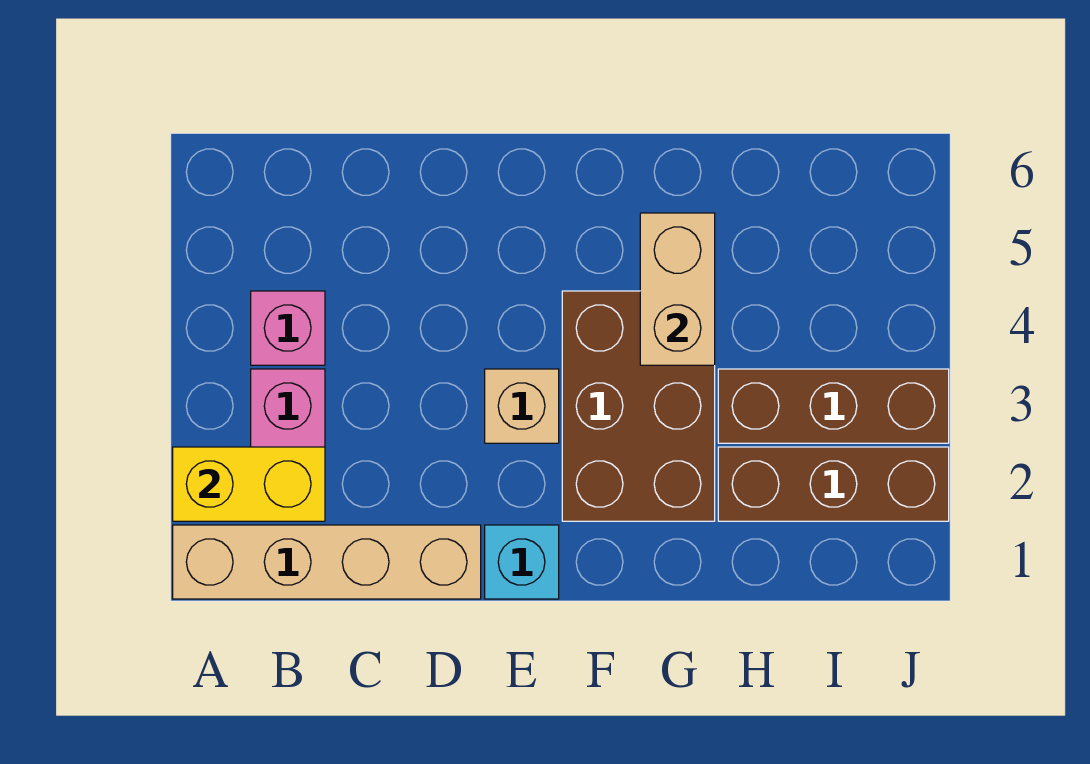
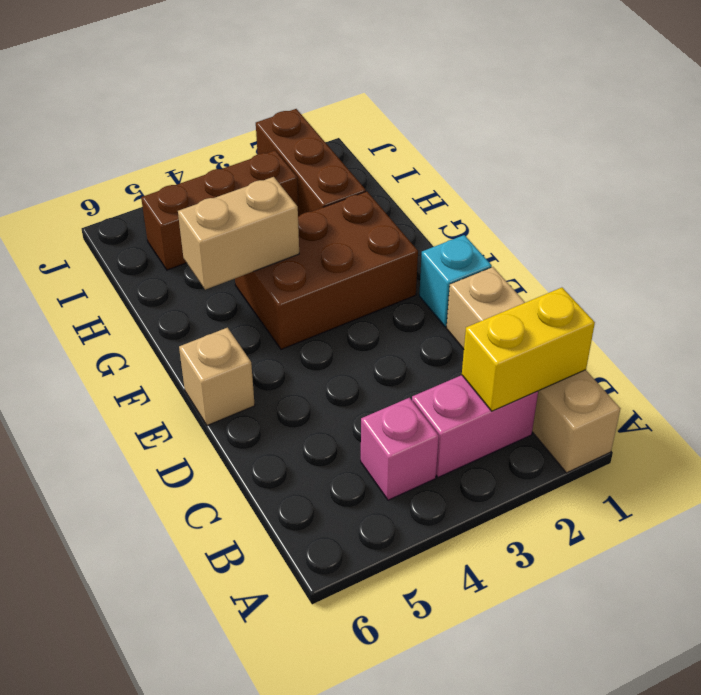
yellow 1x2 brick [173,447,325,521] -> yellow 1x2 brick turned to [462,288,595,411]
tan 1x1 brick [485,369,559,443] -> tan 1x1 brick moved to [179,328,255,426]
brown 1x3 brick [718,369,949,443] -> brown 1x3 brick turned to [141,150,299,270]

